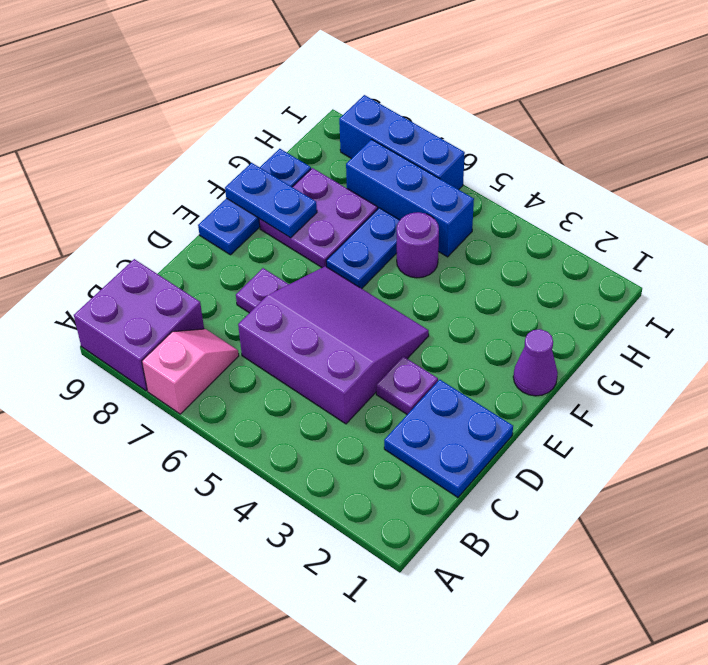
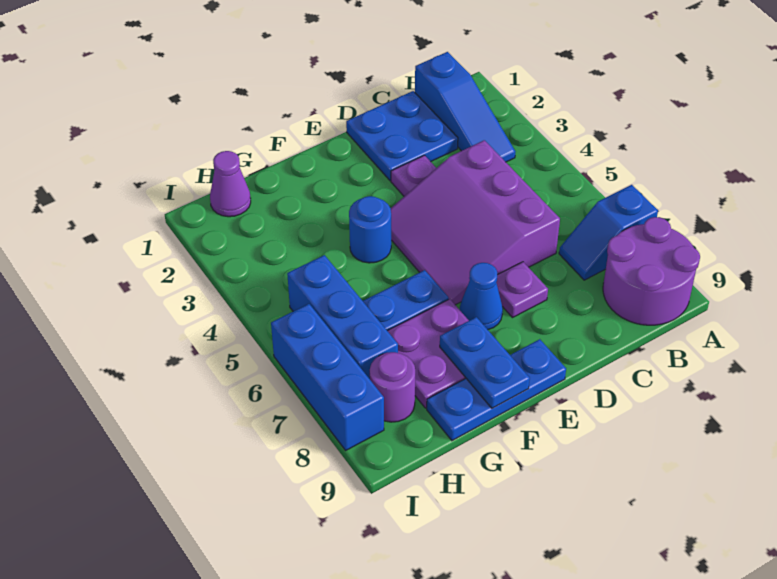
pink 1x2 slope [142,329,239,414] -> blue 1x2 slope [559,185,658,280]
purple 2x2 brick [74,259,204,391] -> purple 2x2 round brick [603,217,700,325]
none -> blue 1x3 slope [415,52,515,162]
none -> blue 1x1 cone [460,263,503,330]
purple 1x1 cone [513,329,558,396] -> purple 1x1 cone moved to [210,151,251,217]
none -> blue 1x1 round brick [349,196,391,263]
purple 1x1 round brick [397,212,439,278] -> purple 1x1 round brick moved to [370,352,415,422]

